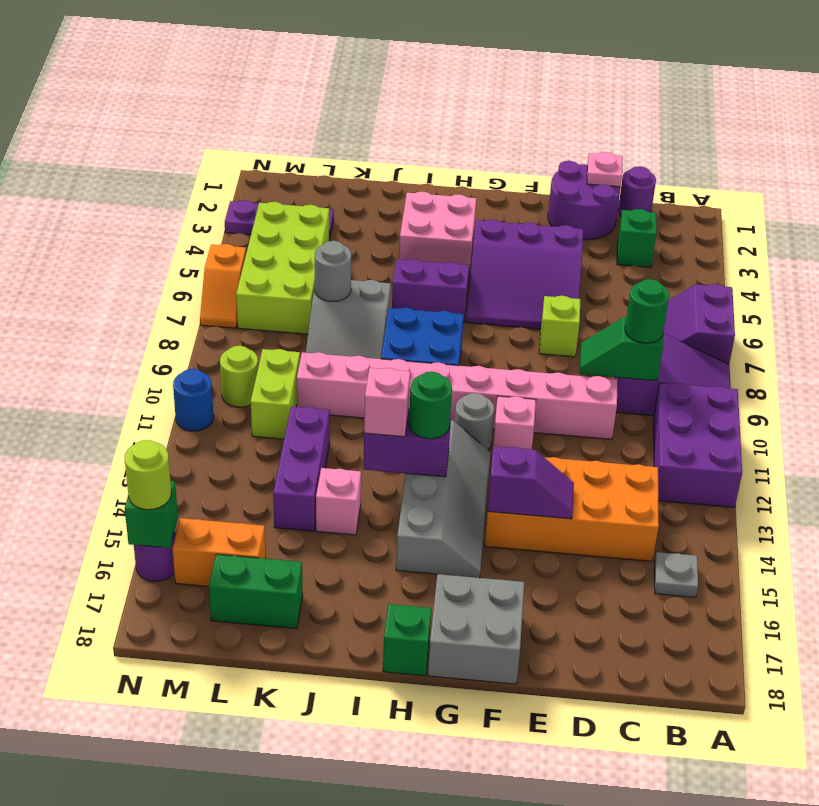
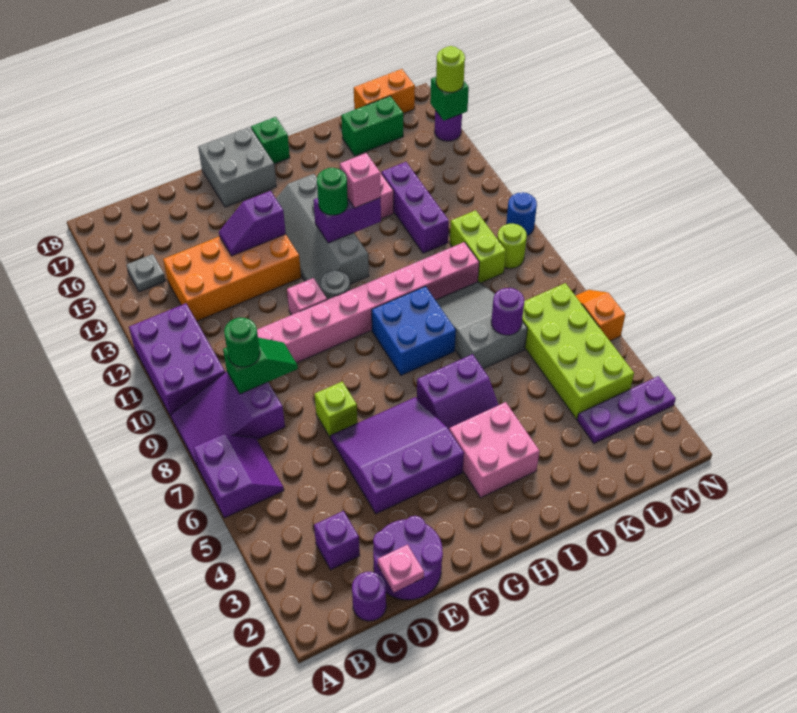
green 1x1 brick [617,209,656,267] -> purple 1x1 brick [314,511,360,570]
grey 1x1 round brick [315,241,351,301] -> purple 1x1 round brick [491,288,524,335]
orange 1x2 brick [172,518,266,587] -> orange 1x2 brick moved to [354,69,415,114]

